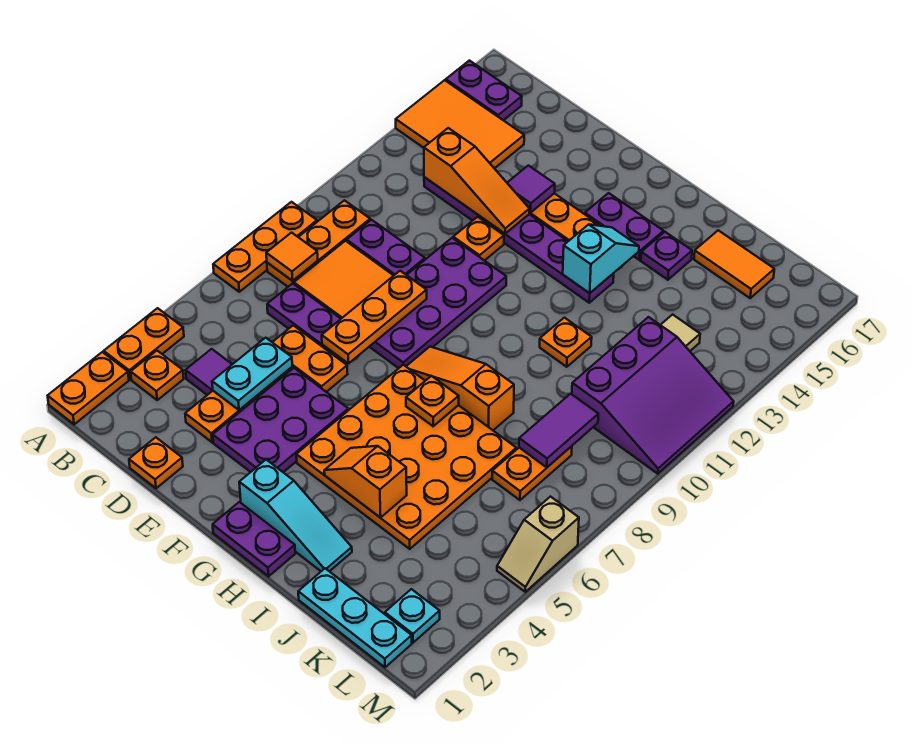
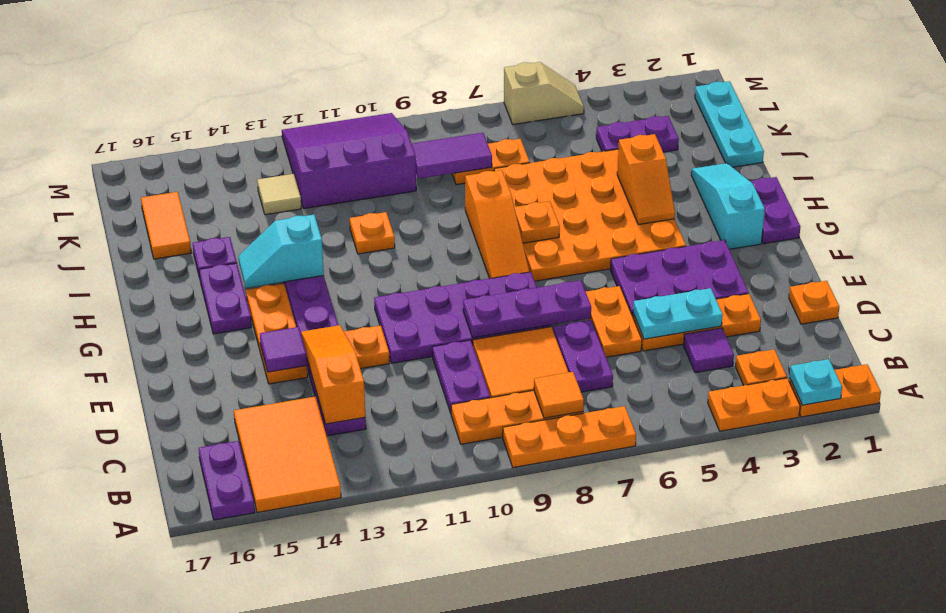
orange 1x3 plate [322,271,427,364] -> purple 1x3 plate [463,281,591,338]
none -> purple 1x2 plate [596,116,679,152]
cyan 1x1 plate [385,589,440,643] -> cyan 1x1 plate moved to [790,359,842,405]

